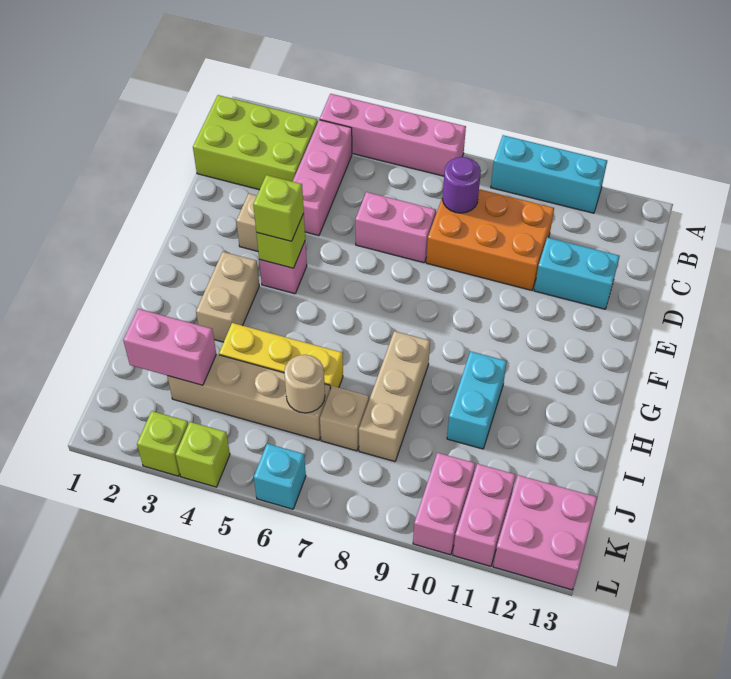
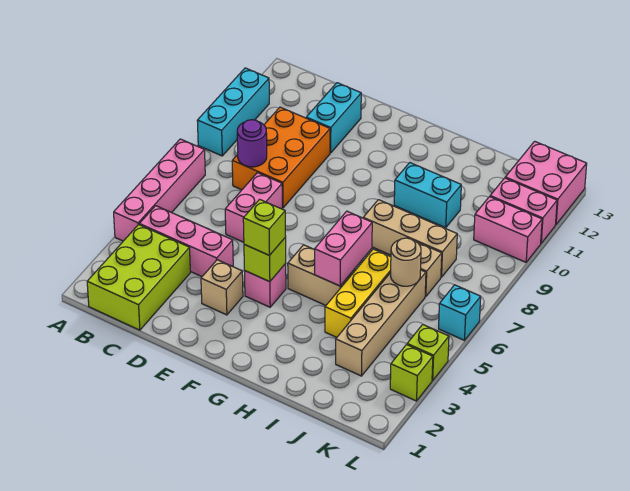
tan 1x2 brick [196,252,259,342] -> tan 1x2 brick moved to [288,245,356,305]
pink 1x2 brick [123,309,216,385] -> pink 1x2 brick moved to [315,211,372,286]

